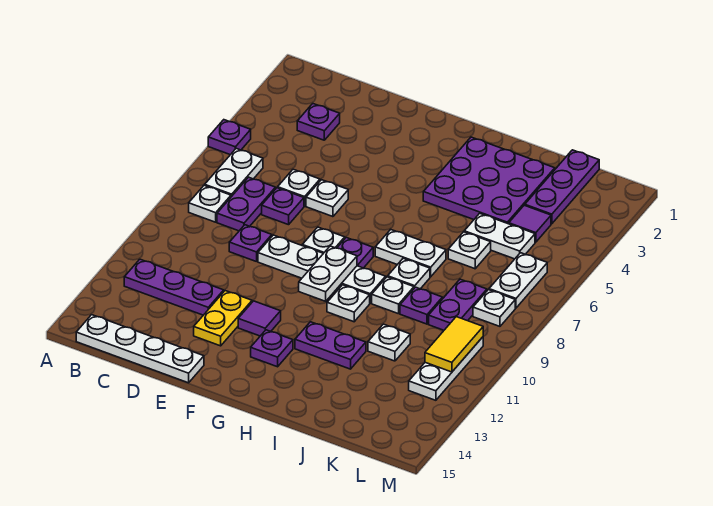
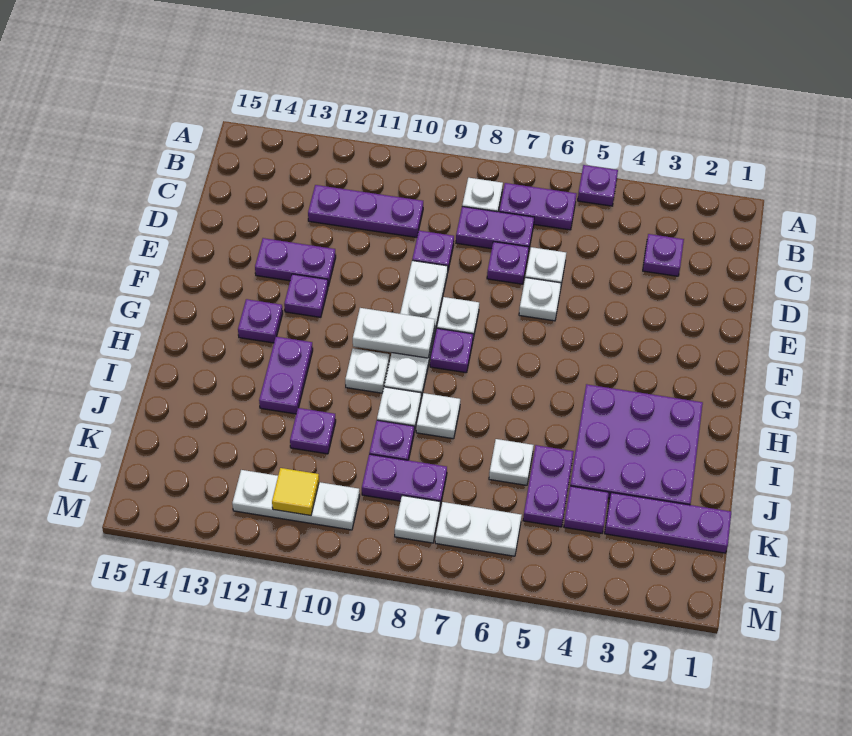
white 1x2 plate [205,148,263,197] -> purple 1x2 plate [499,183,576,230]
purple 1x3 plate [124,259,224,315] -> purple 1x3 plate turned to [308,185,423,237]
white 1x4 plate [76,315,204,383] -> none
yellow 1x2 plate [194,291,252,346] -> purple 1x2 plate [255,238,336,286]
purple 1x1 tile [238,301,281,336] -> purple 1x1 plate [284,274,328,317]
white 1x2 plate [375,230,446,277] -> none
white 1x2 plate [464,213,535,259] -> purple 1x2 plate [523,445,574,527]
white 1x1 plate [368,324,410,361] -> purple 1x1 plate [290,408,336,454]
yellow 1x2 tile [425,317,483,372] -> yellow 1x1 tile [272,468,319,516]

